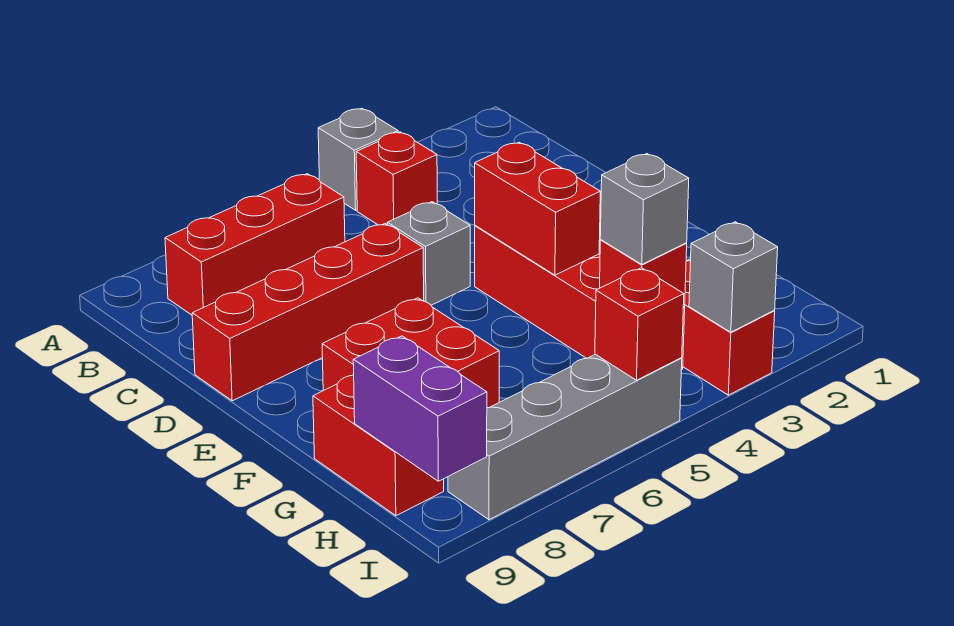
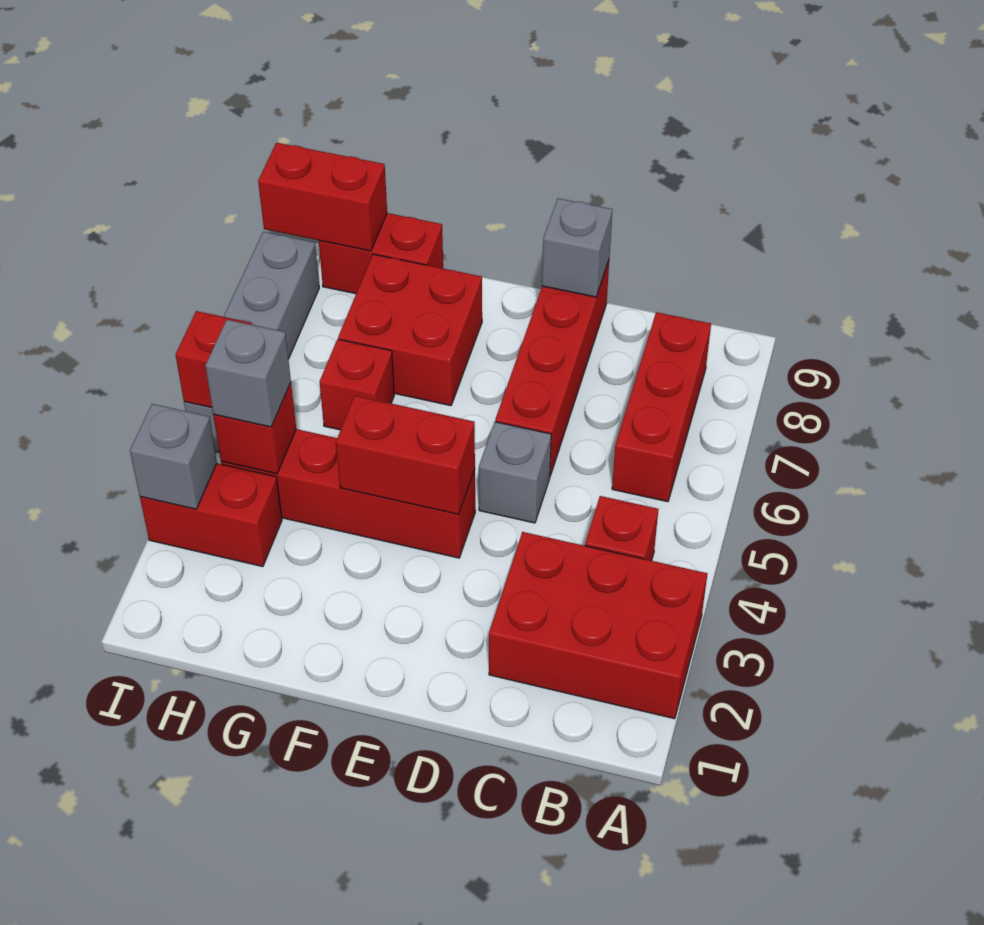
none -> red 2x3 brick [489,532,708,719]
grey 1x1 brick [318,108,398,210] -> grey 1x1 brick moved to [542,198,612,297]
none -> red 1x1 brick [320,339,394,430]
purple 1x2 brick [353,336,487,481] -> red 1x2 brick [258,143,387,251]

